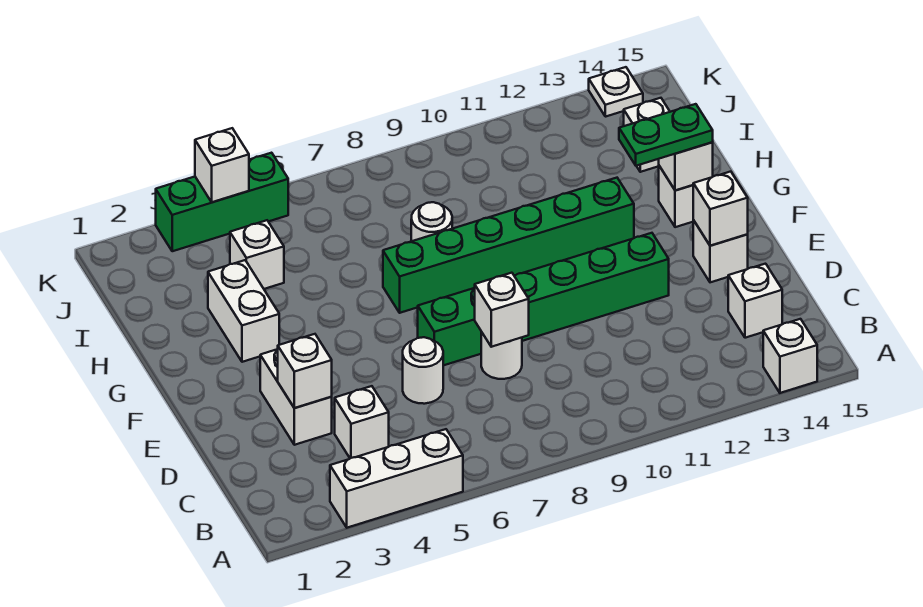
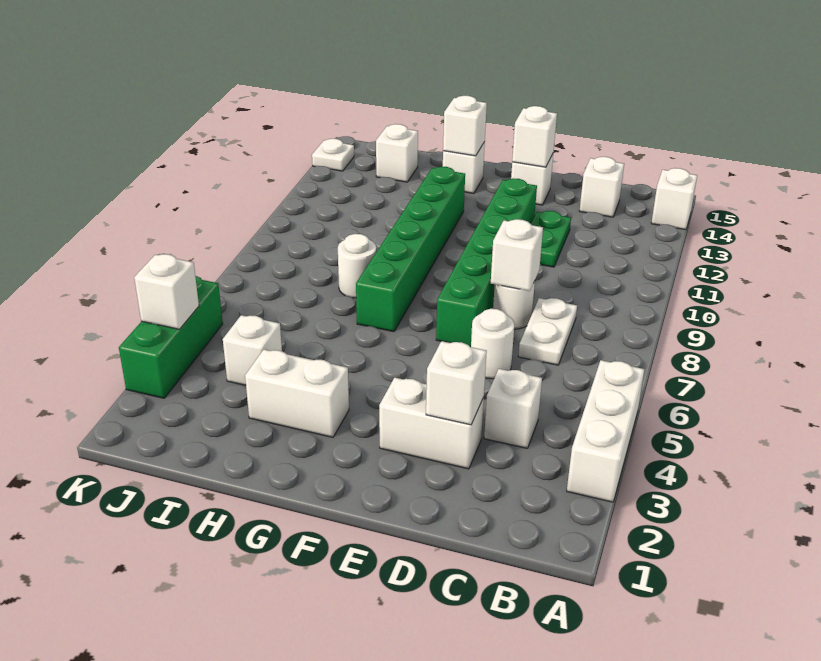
none -> white 1x2 plate [518,298,577,365]
green 1x2 plate [619,104,713,166] -> green 1x2 plate moved to [531,211,571,267]

